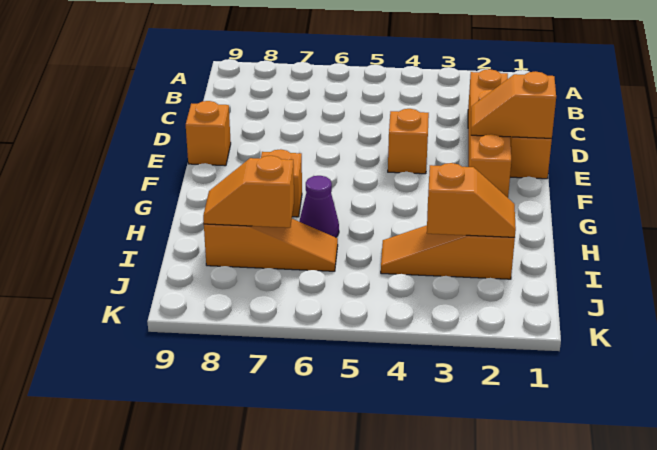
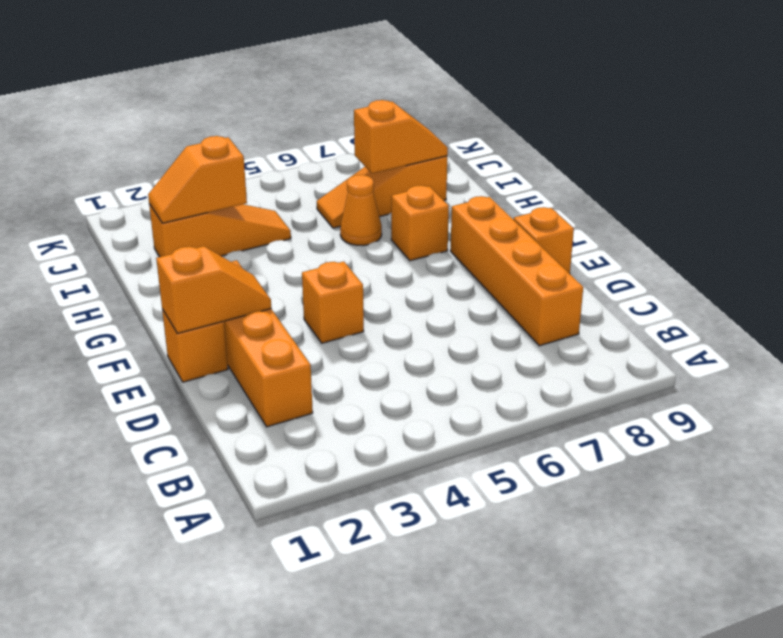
none -> orange 1x4 brick [451,196,583,346]
purple 1x1 cone [299,176,339,237] -> orange 1x1 cone [340,175,382,246]

